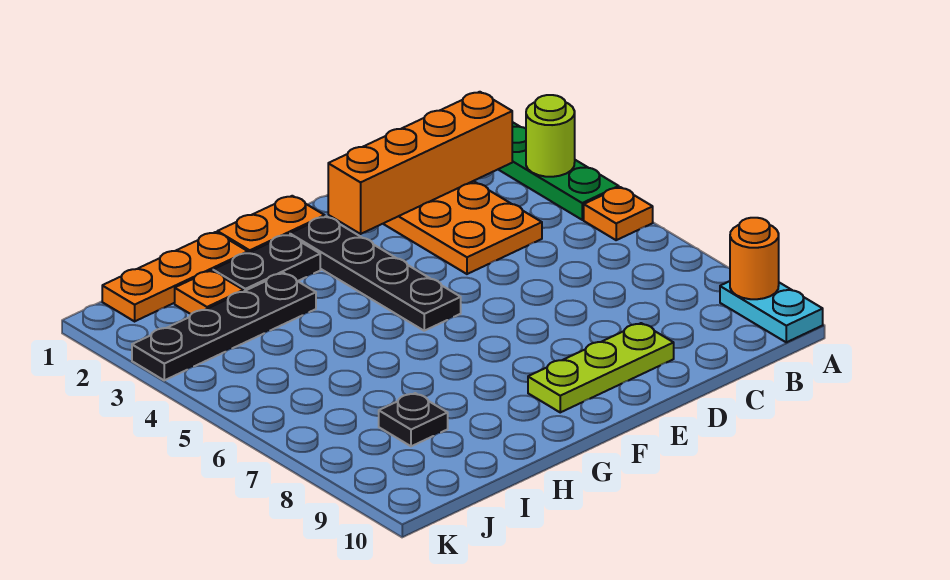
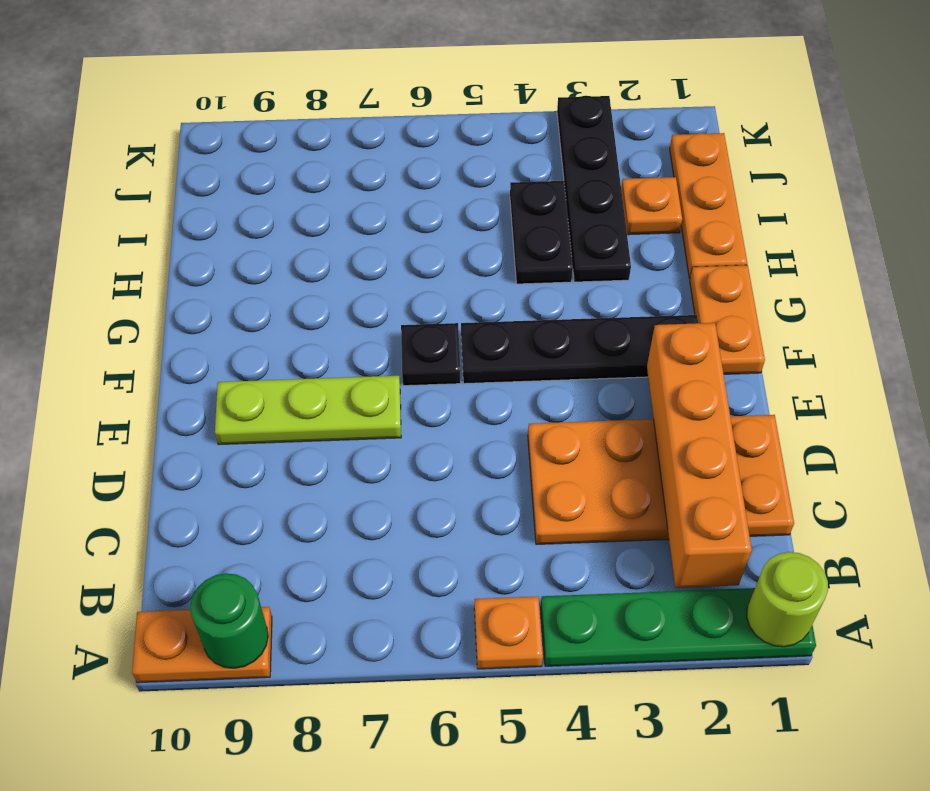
lime 1x1 round brick [526,95,575,177] -> lime 1x1 round brick moved to [747,552,828,647]
cyan 1x2 plate [720,281,823,342] -> orange 1x2 plate [132,607,272,683]
orange 1x1 round brick [730,218,779,299] -> green 1x1 round brick [190,573,268,668]
lime 1x3 plate [528,323,674,412] -> lime 1x3 plate turned to [215,376,401,445]
black 1x2 plate [213,234,320,291] -> black 1x2 plate moved to [510,181,573,284]
black 1x1 plate [379,393,448,446] -> black 1x1 plate moved to [401,323,461,386]

